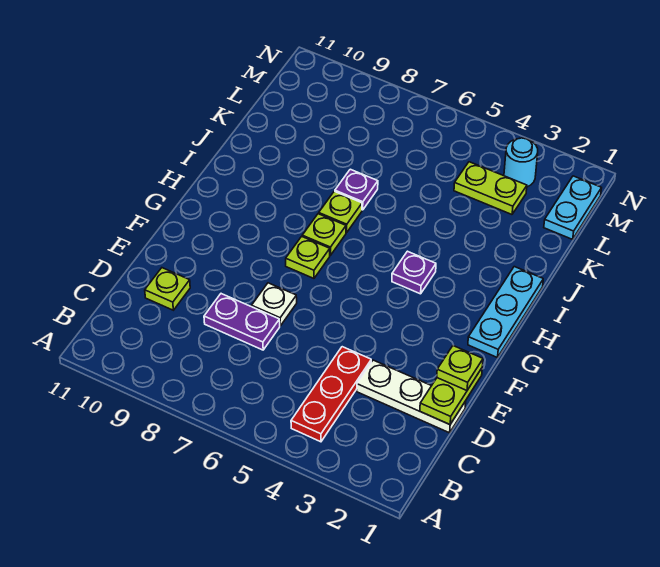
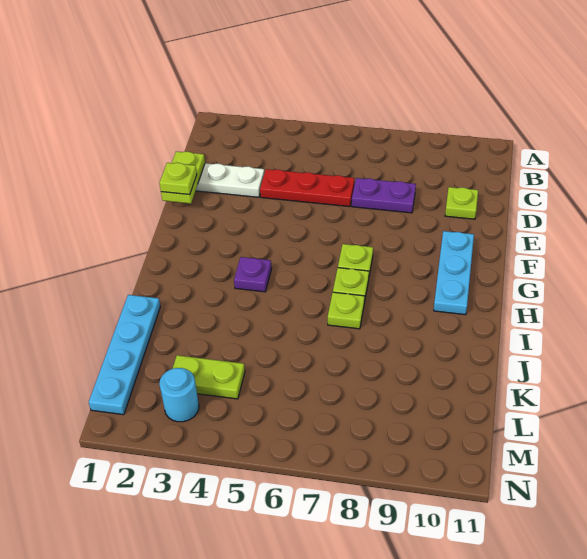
red 1x3 plate [291,347,371,442] -> red 1x3 plate turned to [260,169,354,207]
white 1x1 plate [252,283,297,326] -> none
cyan 1x3 plate [468,267,543,358] -> cyan 1x3 plate moved to [434,231,474,315]
purple 1x1 plate [335,169,378,210] -> none
cyan 1x2 plate [544,176,601,239] -> cyan 1x4 plate [89,295,160,415]

